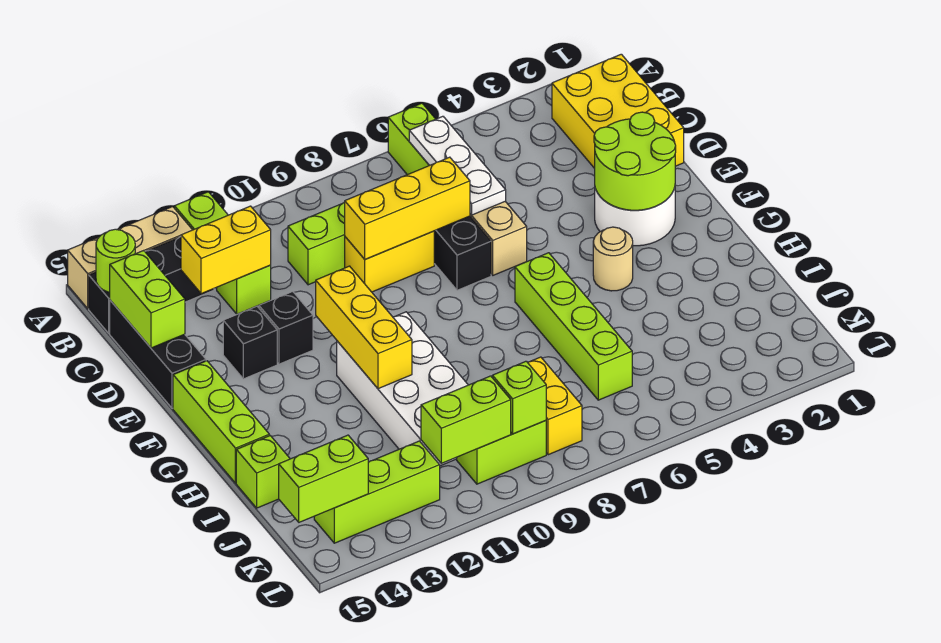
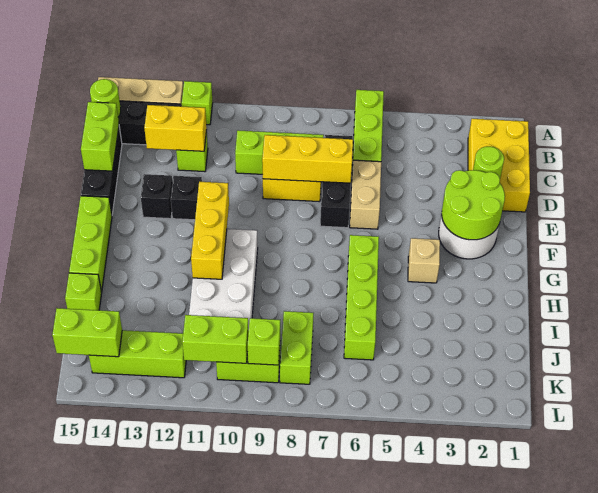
white 1x3 plate [409,116,506,215] -> none
none -> lime 1x1 round brick [473,146,504,178]
tan 1x1 round brick [593,227,633,291] -> tan 1x1 brick [408,238,440,283]
yellow 1x2 brick [527,357,582,455] -> lime 1x2 brick [280,311,314,384]

